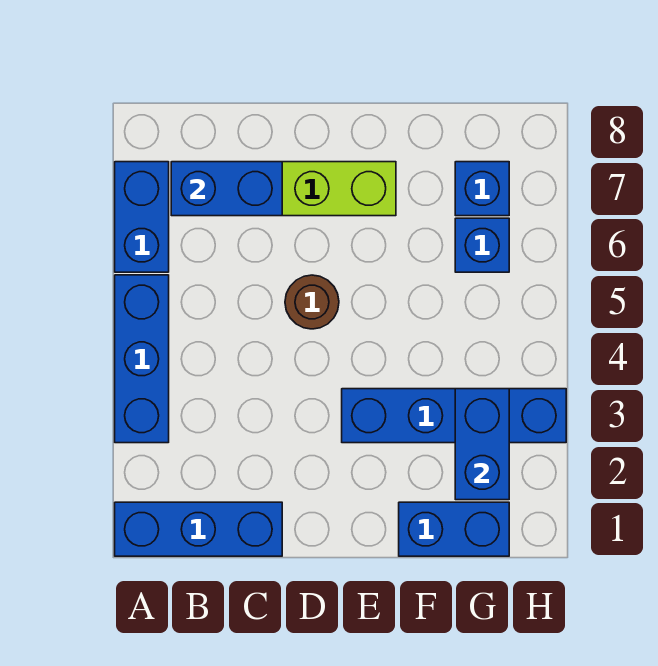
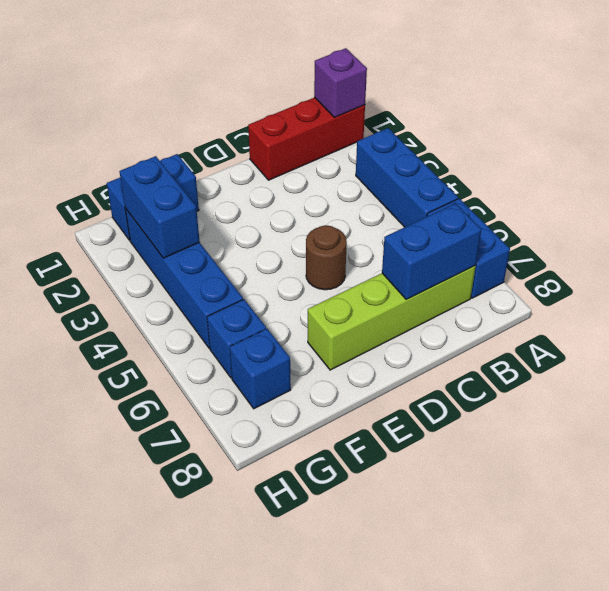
blue 1x3 brick [115,502,282,556] -> red 1x3 brick [248,97,365,180]
none -> purple 1x1 brick [314,48,367,117]
blue 1x4 brick [342,389,566,443] -> blue 1x4 brick turned to [125,208,243,348]

